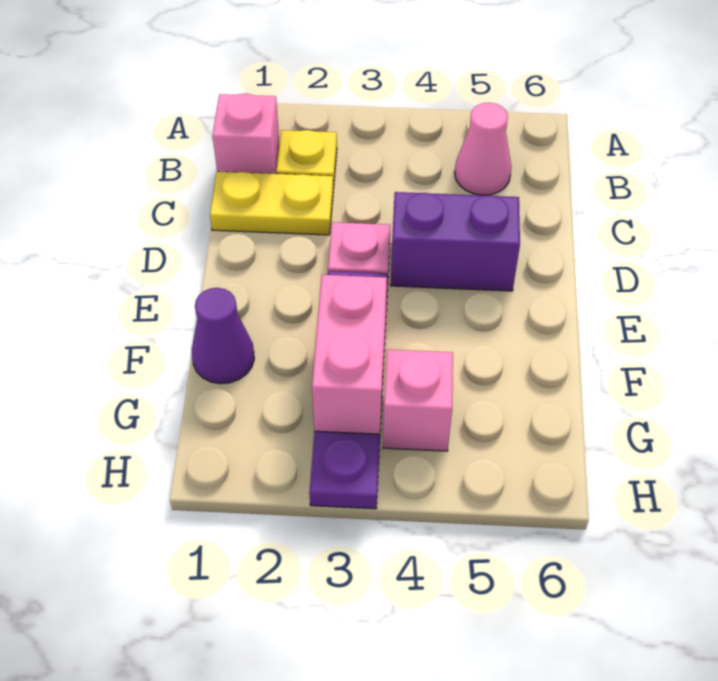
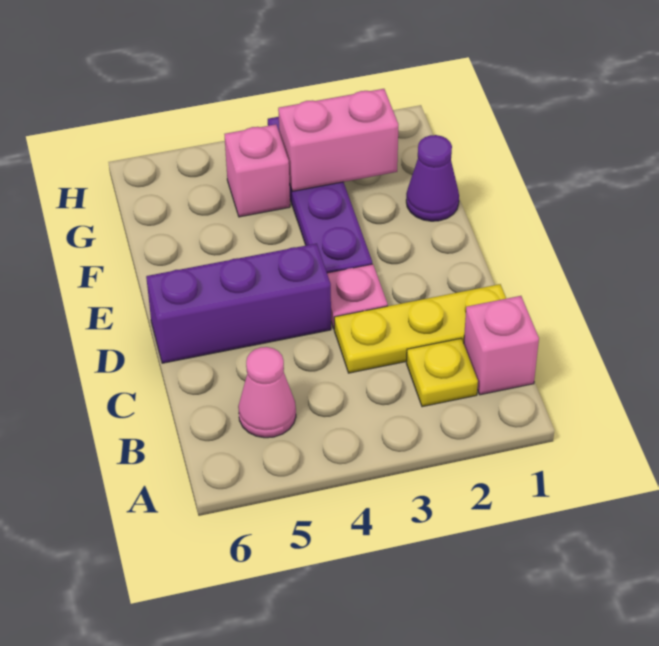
yellow 1x2 plate [210,171,333,235] -> yellow 1x3 plate [334,284,506,373]
purple 1x2 brick [391,192,520,291] -> purple 1x3 brick [146,244,331,363]
pink 1x2 brick [312,275,387,434] -> pink 1x2 brick turned to [278,89,398,191]

